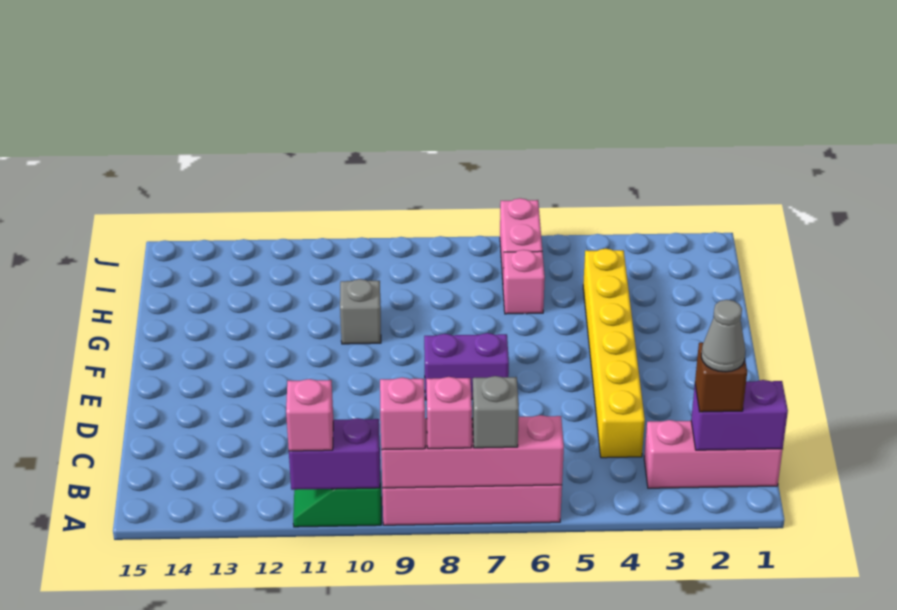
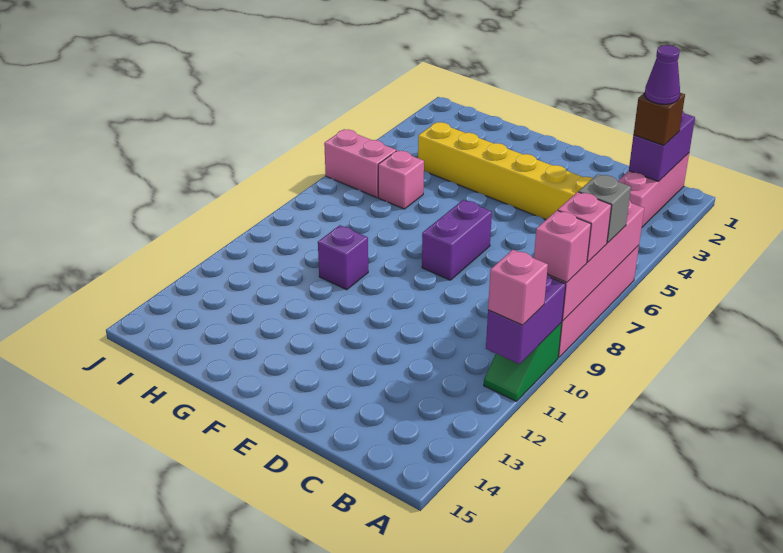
grey 1x1 cone [701,300,746,372] -> purple 1x1 cone [645,45,680,104]
grey 1x1 brick [340,279,381,344] -> purple 1x1 brick [318,225,368,290]

